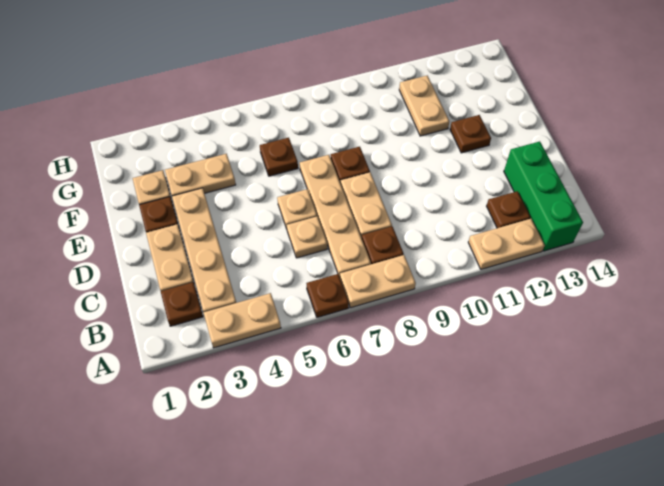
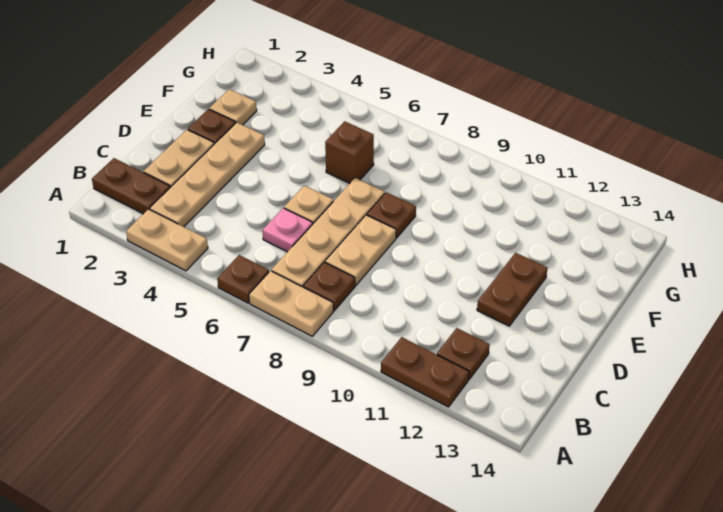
tan 1x2 plate [468,219,545,269] -> brown 1x2 plate [381,337,469,407]
green 1x3 brick [504,141,583,251] -> none
brown 1x1 plate [161,282,203,326] -> brown 1x2 plate [92,158,170,214]
tan 1x1 plate [287,217,327,258] -> pink 1x1 plate [263,208,313,252]
brown 1x1 plate [450,115,491,153] -> brown 1x2 plate [477,253,547,326]
tan 1x2 plate [165,154,236,196] -> none
brown 1x1 plate [260,138,298,176] -> brown 1x1 brick [325,121,374,183]
tan 1x2 plate [399,76,449,136] -> none

